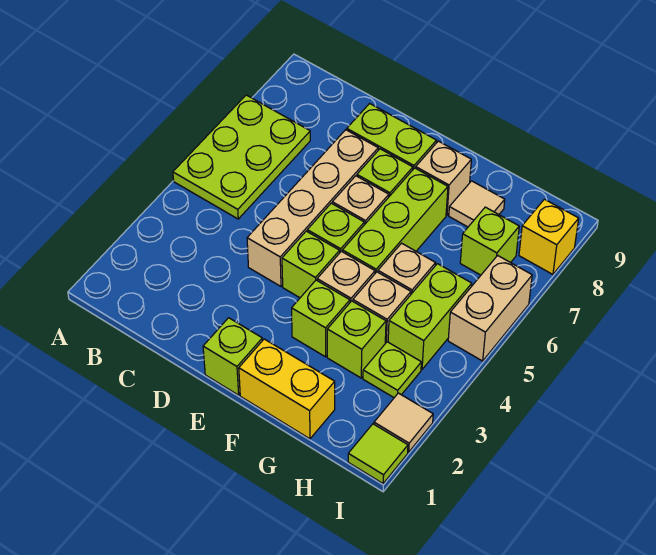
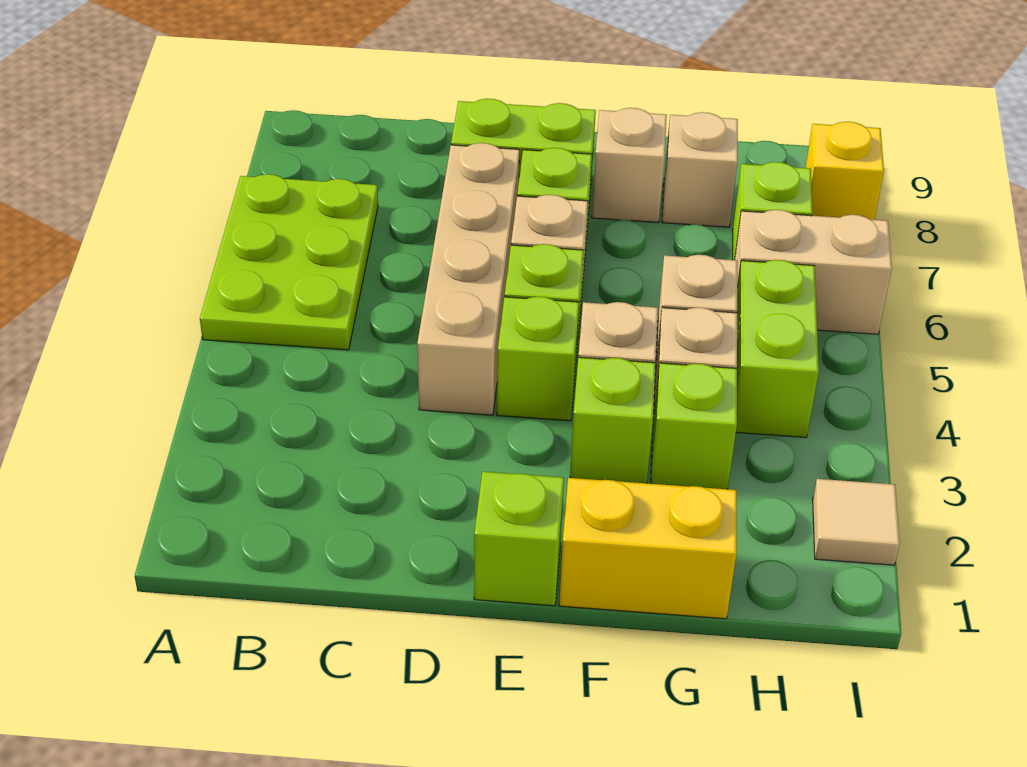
lime 1x3 brick [342,168,448,273] -> none
tan 1x1 tile [449,181,505,227] -> tan 1x1 brick [662,112,738,227]
lime 1x1 plate [363,342,421,398] -> none
lime 1x1 tile [348,424,408,483] -> none
tan 1x2 brick [448,255,532,361] -> tan 1x2 brick turned to [735,210,892,334]

